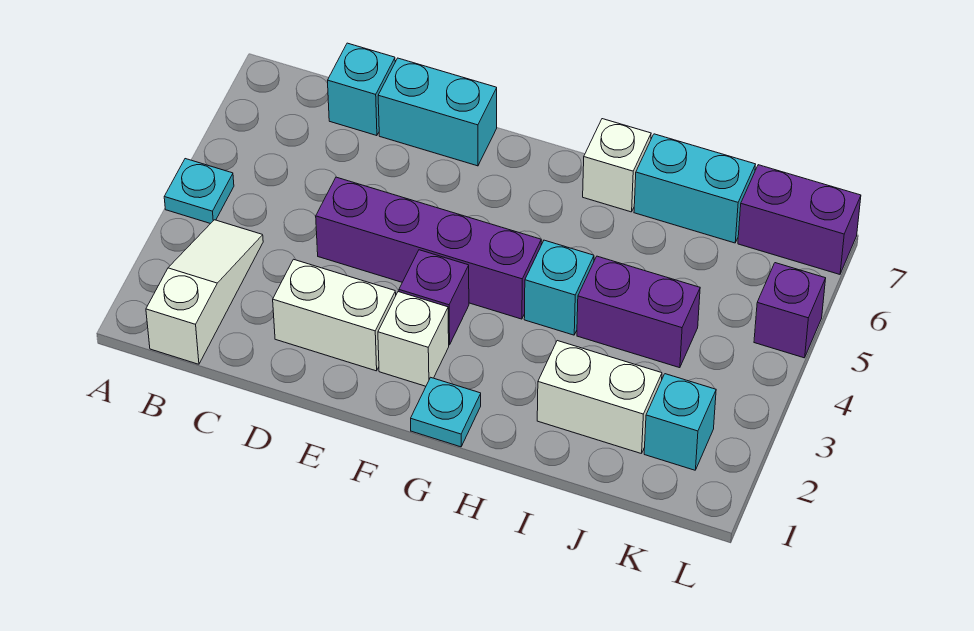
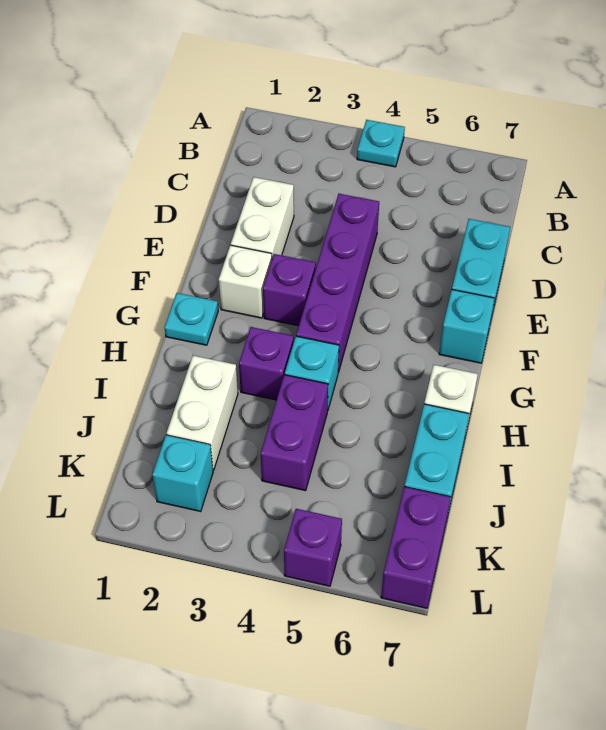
white 1x3 slope [146,220,263,364] -> none
cyan 1x1 brick [328,43,395,136] -> cyan 1x1 brick moved to [439,290,495,363]
none -> purple 1x1 brick [239,327,294,400]

